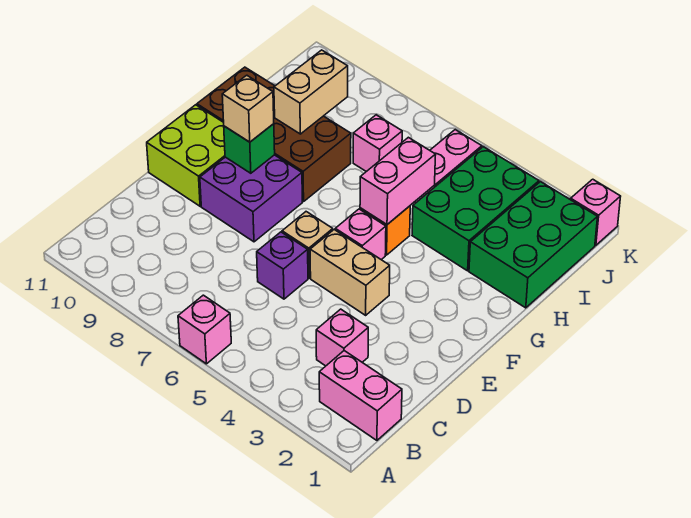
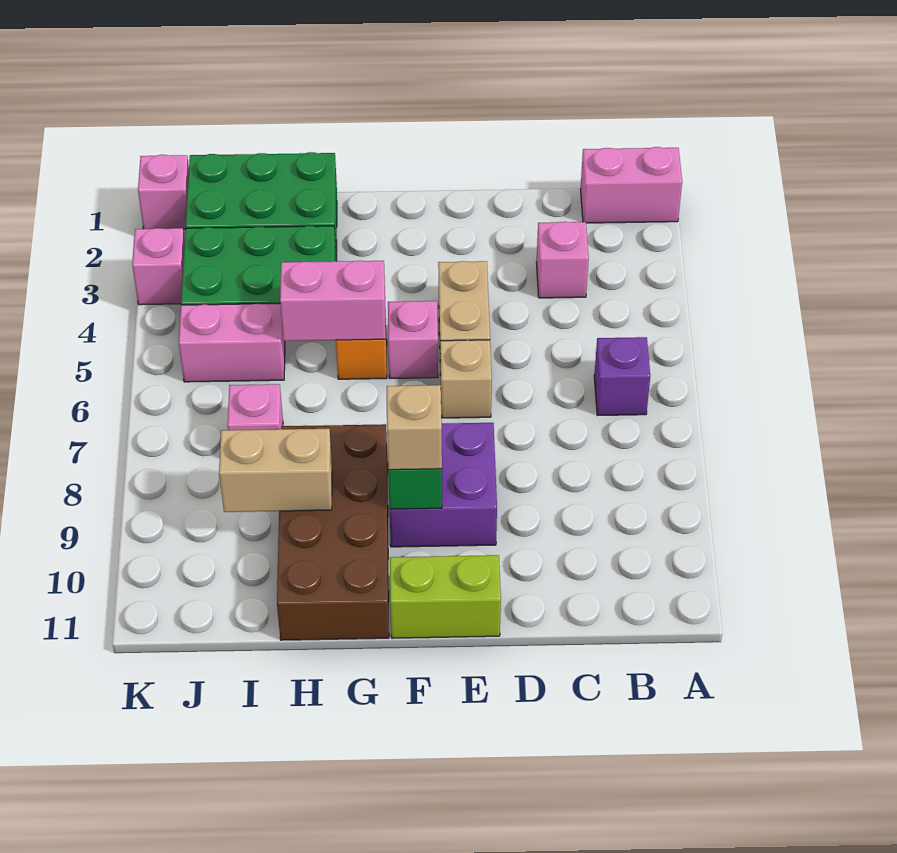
pink 1x1 brick [178,295,231,364] -> pink 1x1 brick moved to [132,228,185,305]
pink 1x2 brick [319,351,402,440] -> pink 1x2 brick turned to [580,147,682,223]
purple 1x1 brick [257,232,308,299] -> purple 1x1 brick moved to [594,337,650,416]
lime 2x2 brick [147,105,225,206] -> lime 1x2 brick [390,555,501,638]

